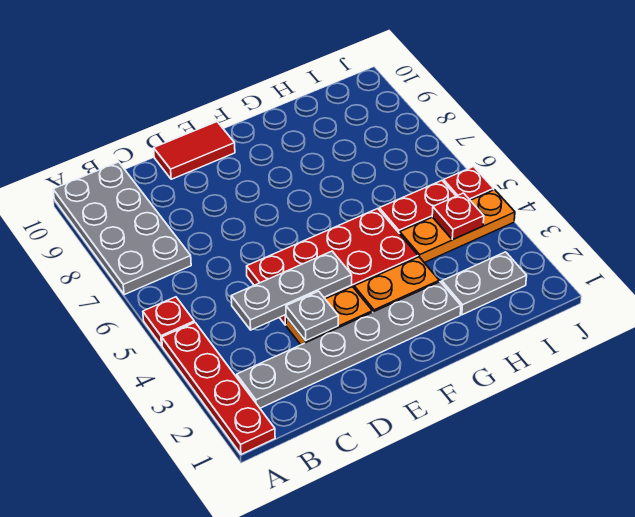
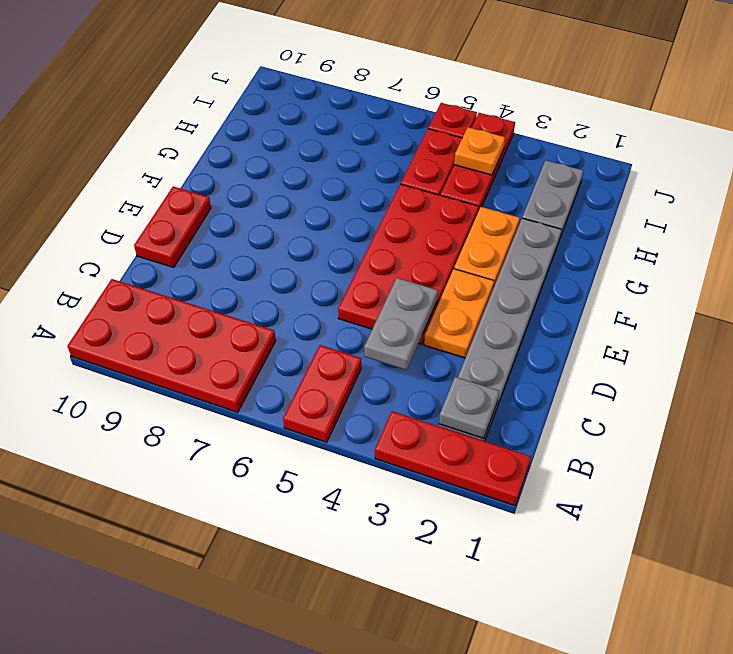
red 1x4 plate [162,322,275,454] -> red 1x3 plate [375,411,531,506]
red 1x1 plate [143,297,194,346] -> red 1x2 plate [283,345,361,442]
grey 2x4 plate [53,162,191,295] -> red 2x4 plate [67,279,276,412]
grey 1x3 plate [231,251,352,330] -> grey 1x2 plate [364,278,438,370]
grey 1x1 plate [286,291,338,341] -> grey 1x1 plate moved to [439,377,499,438]
red 1x2 tile [154,122,235,179] -> red 1x2 plate [134,186,211,267]
orange 1x3 plate [400,190,515,263] -> red 1x3 plate [441,113,515,211]
red 1x1 plate [432,193,484,240] -> orange 1x1 plate [454,127,505,175]

